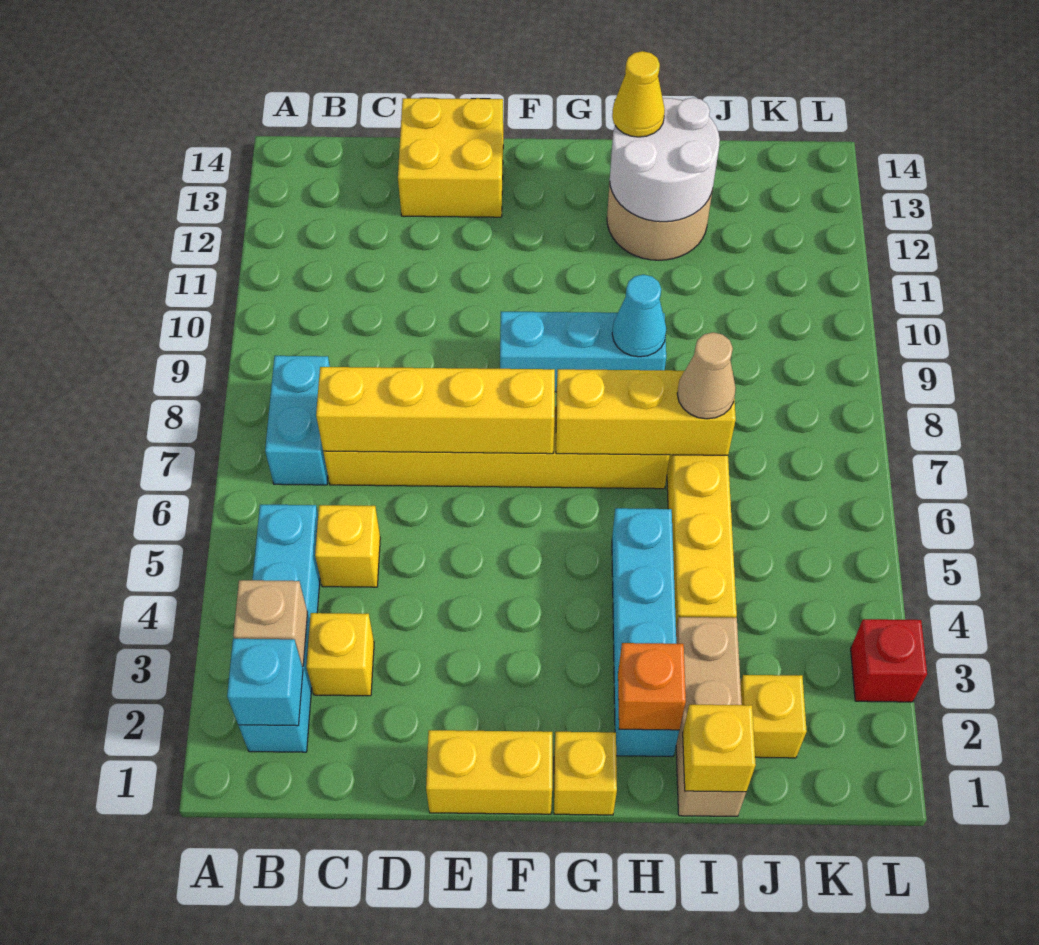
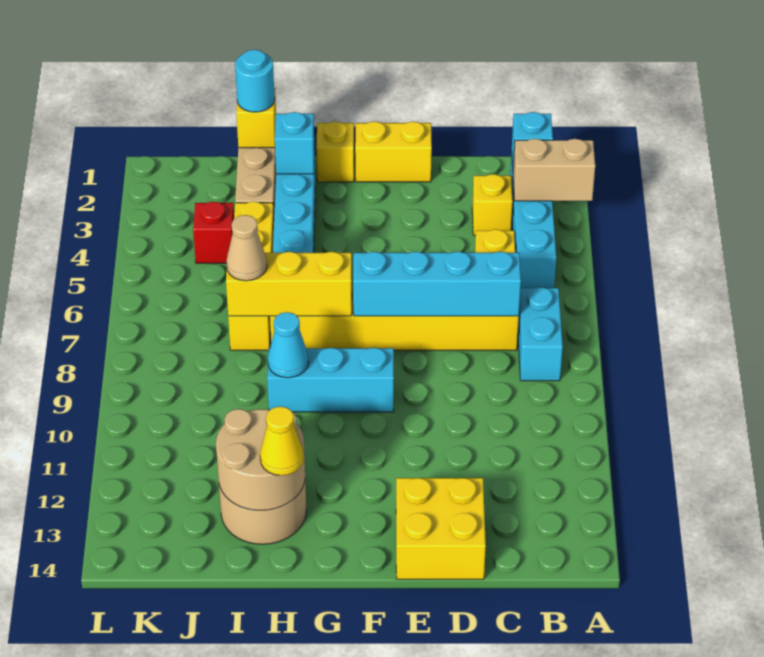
tan 1x1 brick [233,580,308,667] -> tan 1x2 brick [513,139,595,201]
yellow 1x4 brick [316,367,555,454] -> cyan 1x4 brick [353,252,521,316]
orange 1x1 brick [618,643,686,730] -> cyan 1x1 brick [275,112,315,174]
white 2x2 round brick [610,98,720,222] -> tan 2x2 round brick [216,409,305,511]
none -> cyan 1x1 round brick [235,50,275,112]
yellow 1x1 brick [740,675,807,758] -> none
red 1x1 brick [851,619,927,702] -> red 1x1 brick moved to [193,202,234,263]

